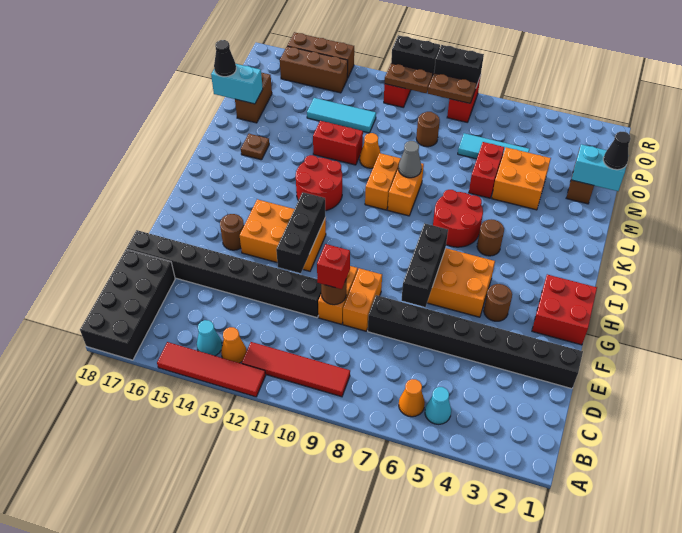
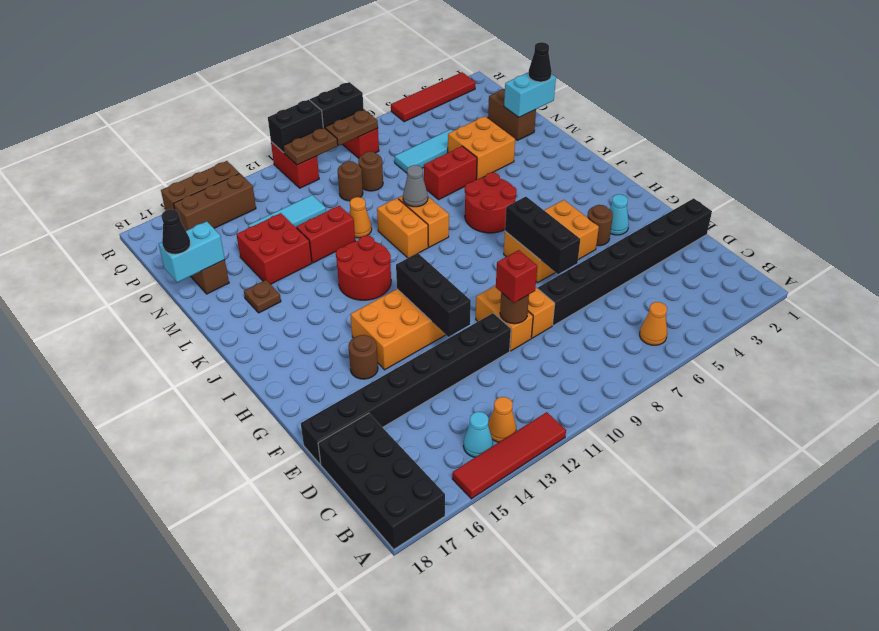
cyan 1x1 cone [425,387,451,424] -> cyan 1x1 cone moved to [610,194,629,235]
red 1x4 tile [242,342,350,397] -> red 1x4 tile moved to [391,72,476,122]
red 2x2 brick [532,275,597,345] -> red 2x2 brick moved to [236,213,312,284]
brown 1x1 round brick [477,220,504,256] -> brown 1x1 round brick moved to [338,161,363,201]
red 1x2 brick [469,142,504,198] -> red 1x2 brick turned to [424,146,477,200]

